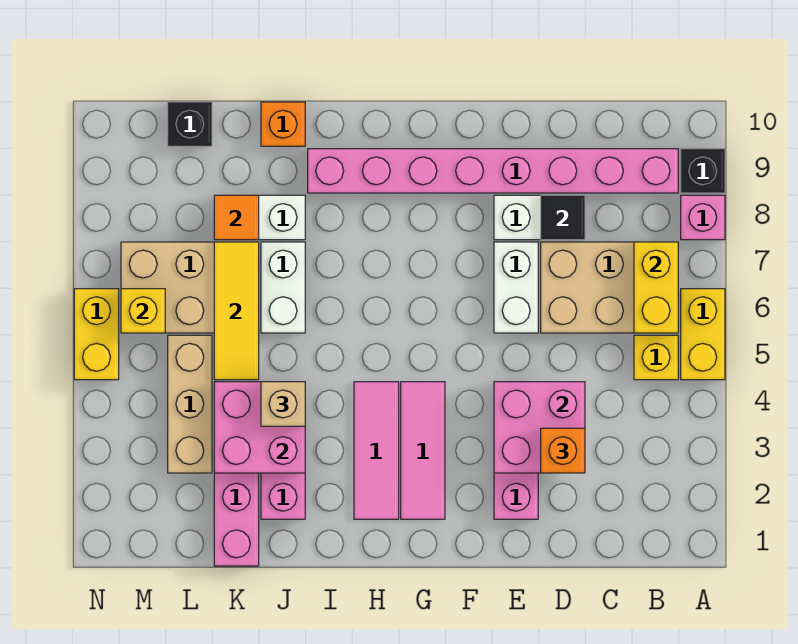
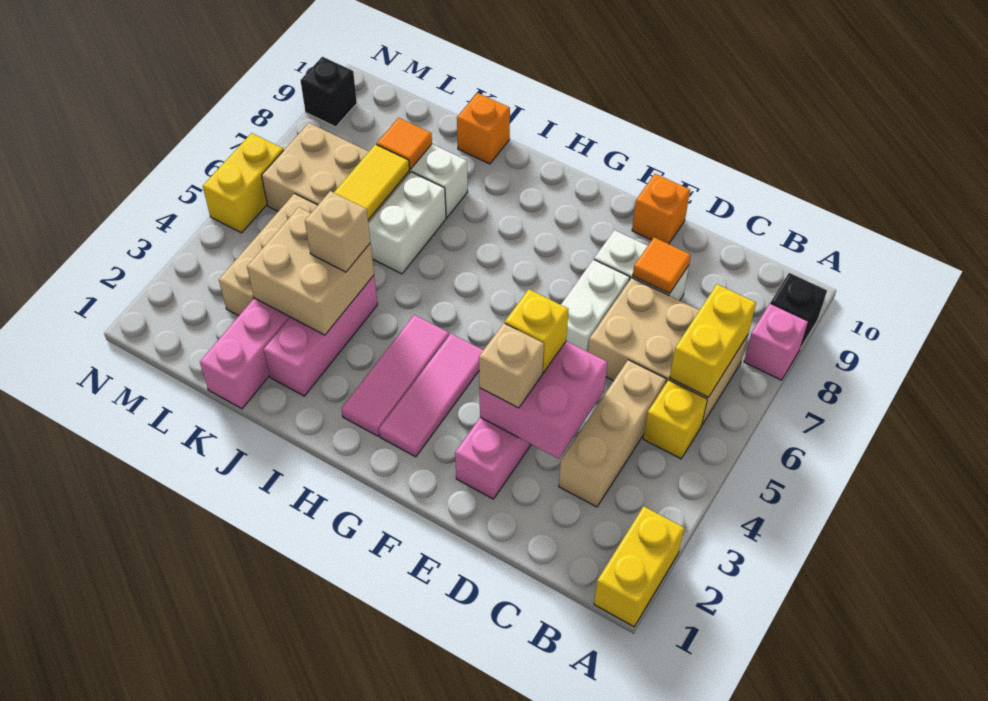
yellow 1x2 brick [681,289,725,380] -> yellow 1x2 brick moved to [594,506,684,627]
pink 1x8 brick [308,149,678,193] -> none
none -> tan 1x3 brick [559,360,666,507]
orange 1x1 brick [541,428,585,473] -> orange 1x1 brick moved to [632,174,690,244]
black 1x1 tile [541,195,585,240] -> orange 1x1 tile [633,237,691,294]
none -> tan 1x1 brick [479,323,544,408]
pink 2x2 brick [214,382,305,473] -> tan 2x2 brick [247,207,374,335]
black 1x1 brick [168,102,212,146] -> black 1x1 brick moved to [301,57,357,127]
yellow 1x1 brick [121,289,165,333] -> yellow 1x1 brick moved to [505,289,569,373]

